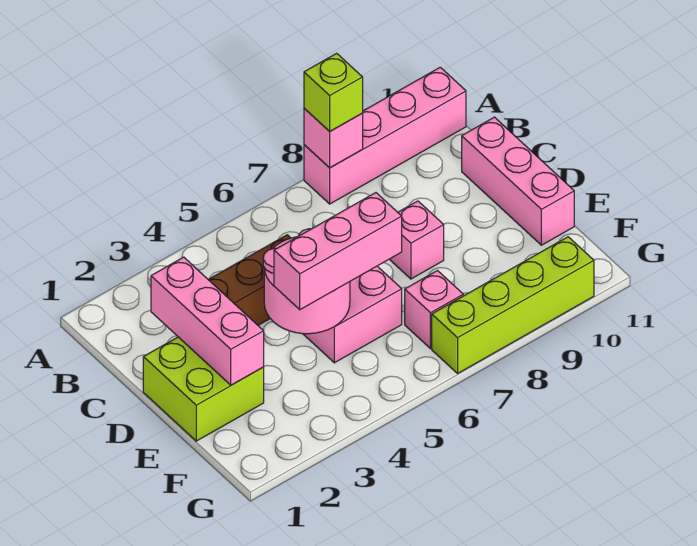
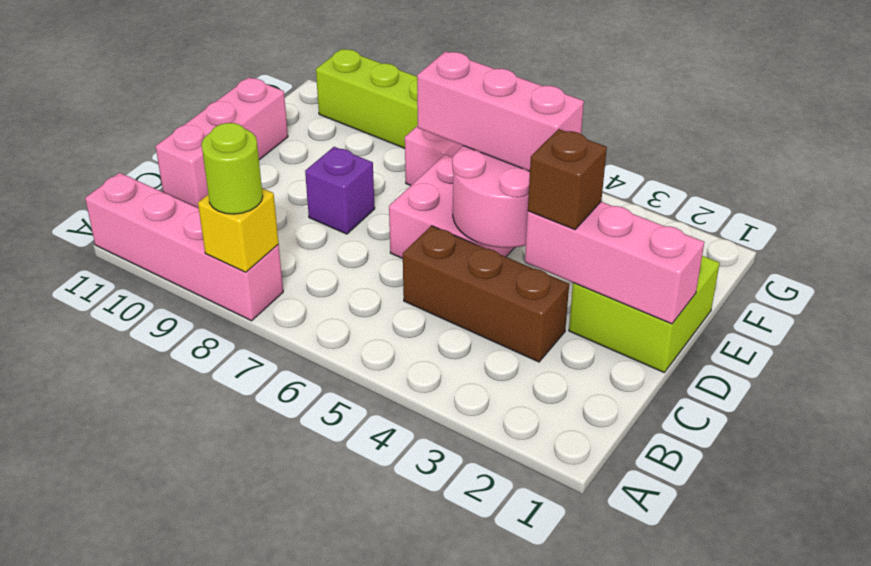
pink 1x1 brick [304,108,363,168] -> yellow 1x1 brick [198,188,279,272]
lime 1x1 brick [304,53,363,131] -> lime 1x1 round brick [202,123,263,214]
pink 1x3 brick [151,257,264,385] -> pink 1x3 brick turned to [525,202,704,324]
none -> brown 1x1 brick [528,129,607,230]
pink 1x1 brick [389,201,444,279] -> purple 1x1 brick [305,147,375,234]

